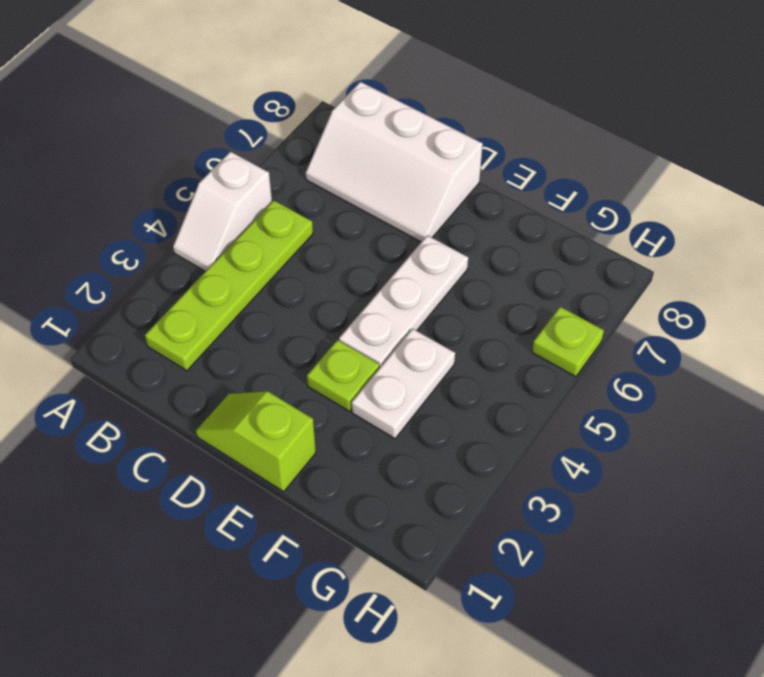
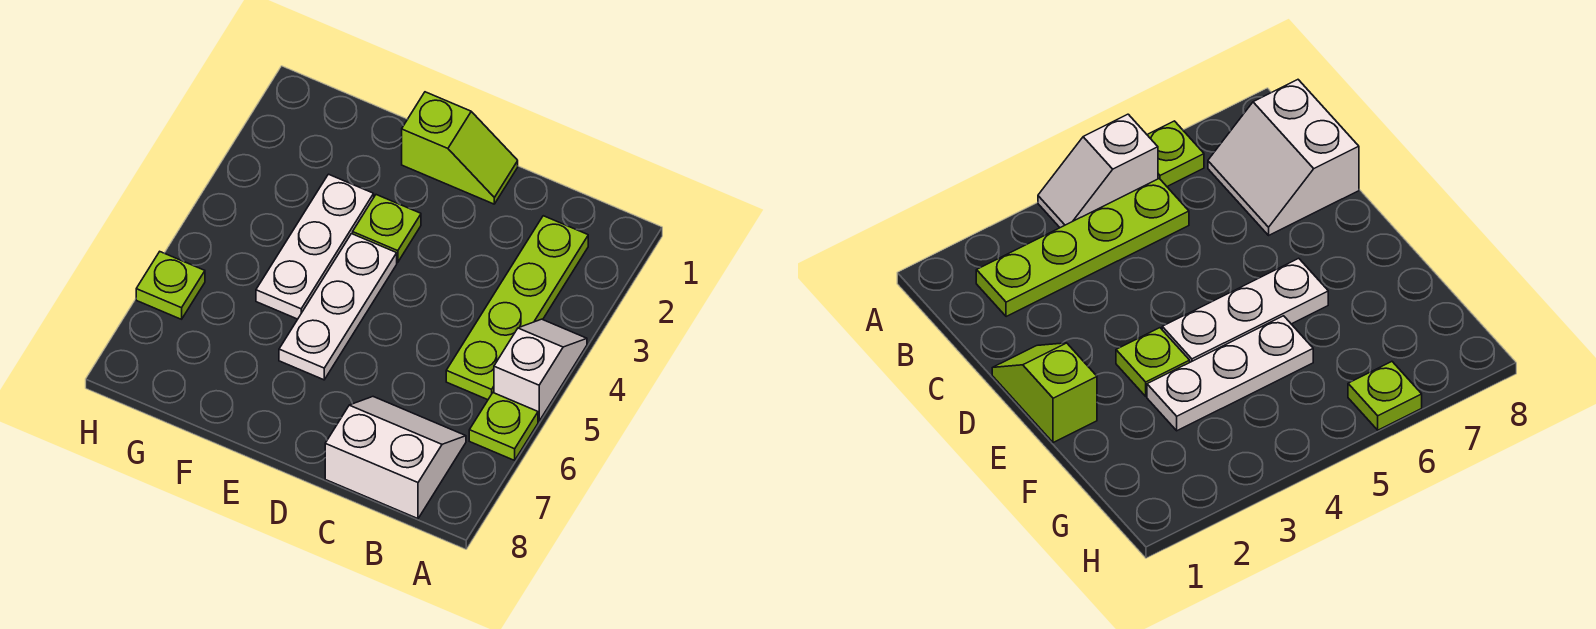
none -> lime 1x1 plate [469,393,538,460]
white 2x3 slope [306,82,483,242] -> white 2x2 slope [325,397,466,519]
white 1x2 plate [352,329,455,439] -> white 1x3 plate [256,174,374,319]

